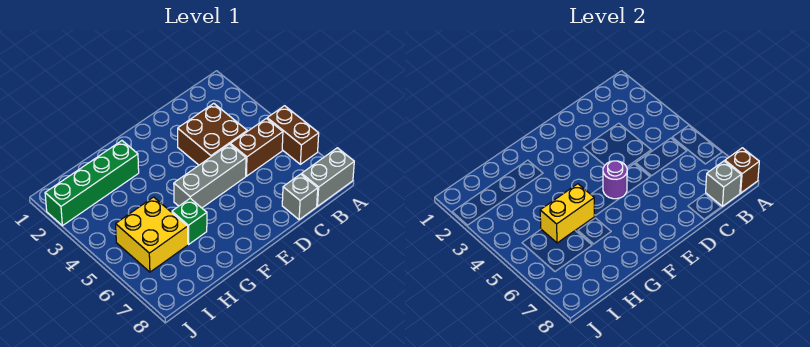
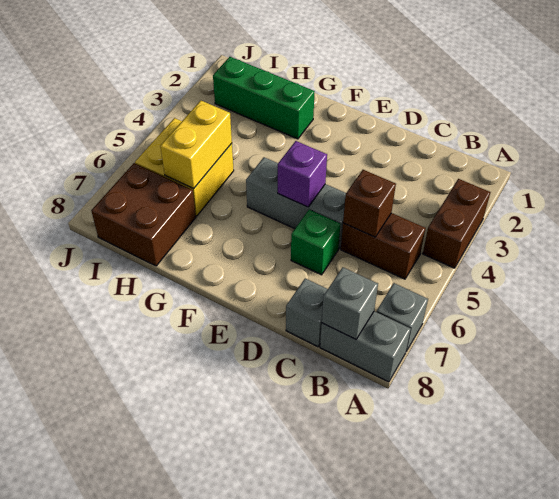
brown 1x2 brick [267,106,319,164] -> brown 1x2 brick moved to [423,179,490,268]
none -> grey 1x1 brick [377,283,428,351]
brown 1x1 brick [725,148,759,193] -> brown 1x1 brick moved to [343,170,396,237]
brown 2x2 brick [178,103,247,165] -> brown 2x2 brick moved to [91,163,196,266]
purple 1x1 round brick [603,161,627,199] -> purple 1x1 brick [278,141,327,207]
green 1x4 brick [45,141,139,226] -> green 1x3 brick [213,57,315,139]
yellow 1x2 brick [540,184,595,243] -> yellow 1x2 brick turned to [160,101,232,189]
green 1x1 brick [172,198,207,244] -> green 1x1 brick moved to [291,210,341,275]

